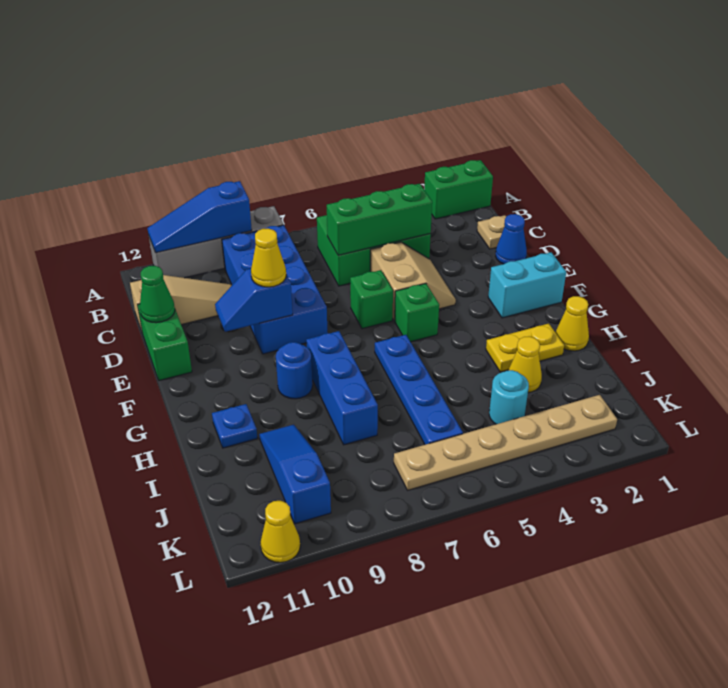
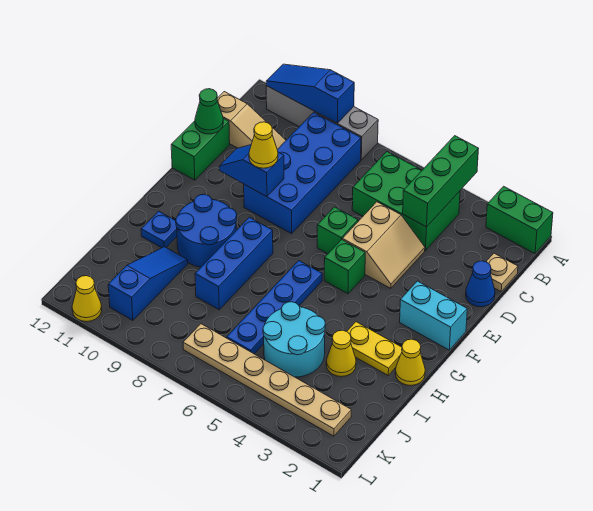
green 1x3 brick [327,184,432,255] -> green 1x3 brick turned to [403,136,479,227]
blue 1x1 round brick [276,342,313,399] -> blue 2x2 round brick [176,194,237,267]
cyan 1x1 round brick [489,370,529,424] -> cyan 2x2 round brick [263,302,326,377]

